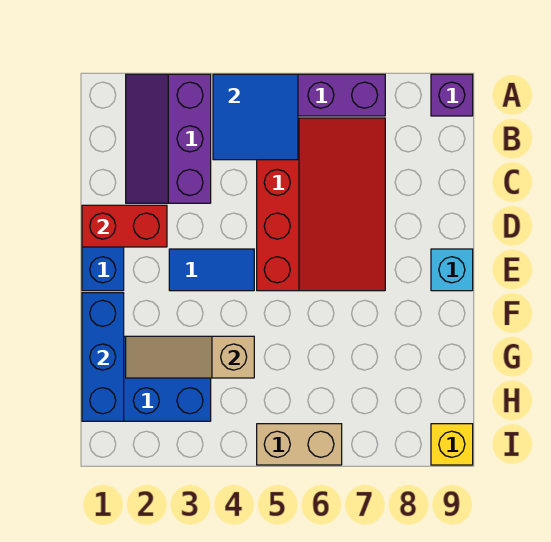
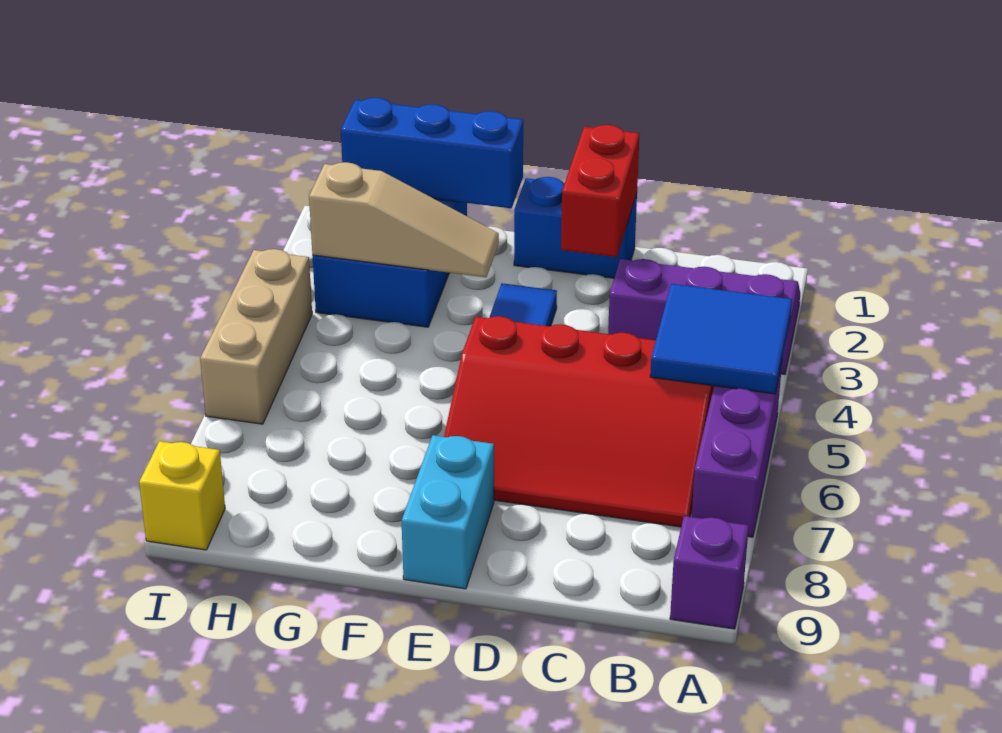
cyan 1x1 brick [431,249,473,291] -> cyan 1x2 brick [402,435,494,589]
tan 1x3 slope [126,336,254,378] -> tan 1x3 slope turned to [309,162,499,277]
tan 1x2 brick [257,424,342,465] -> tan 1x3 brick [200,249,312,424]

